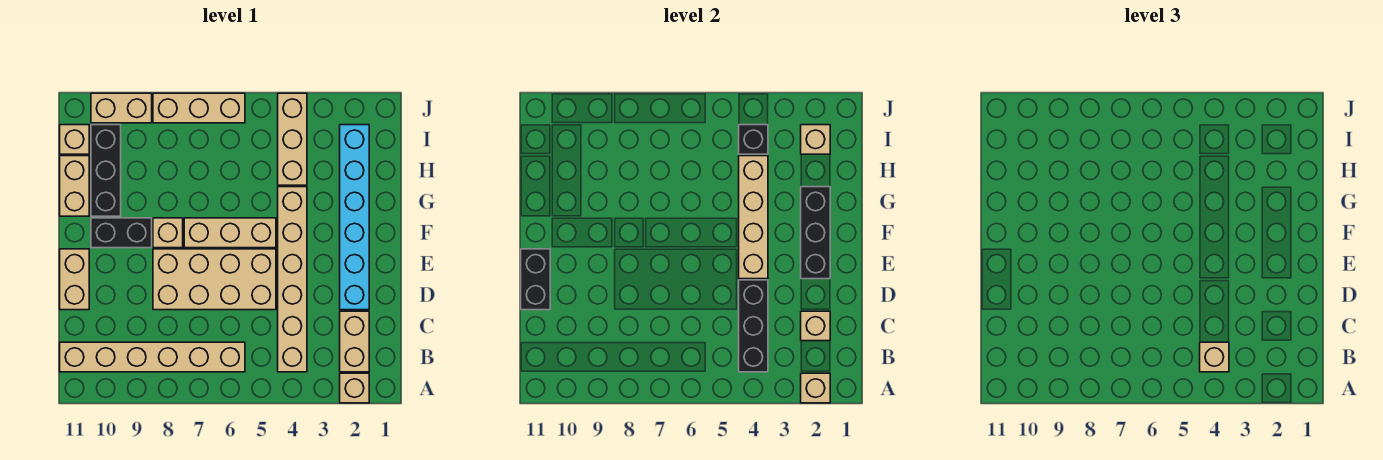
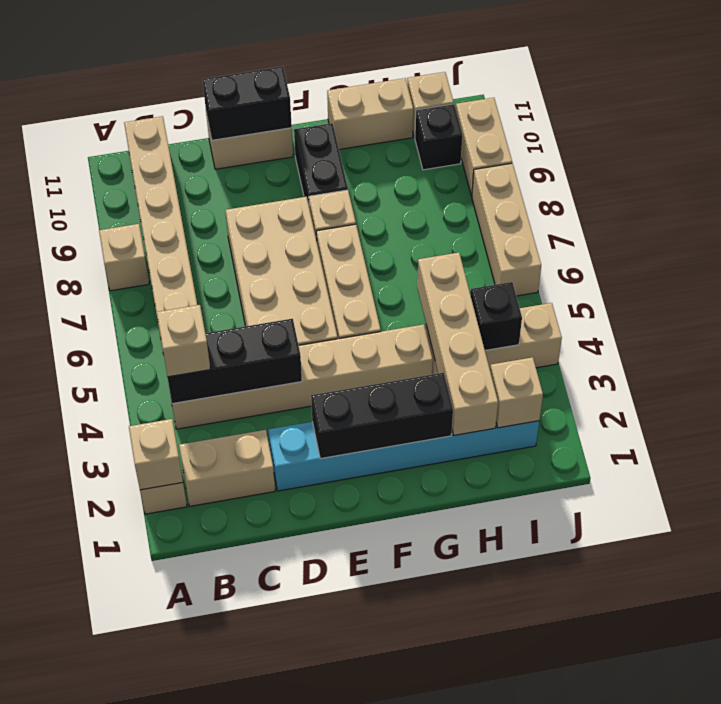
tan 1x1 brick [801,311,830,341] -> tan 1x1 brick moved to [99,224,149,291]
tan 1x4 brick [739,156,768,279] -> tan 1x4 brick turned to [417,253,498,435]
black 1x3 brick [91,125,121,216] -> black 1x1 brick [415,104,462,170]

